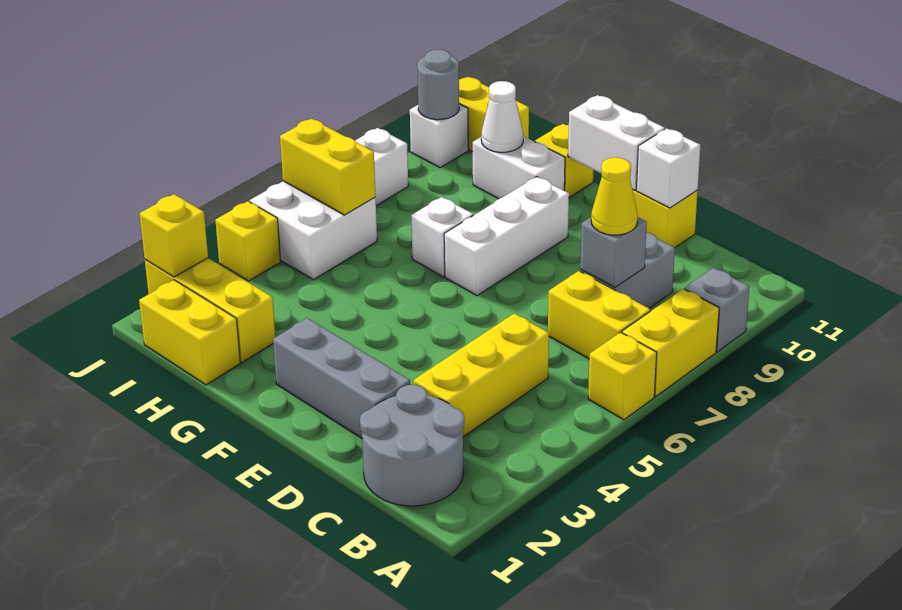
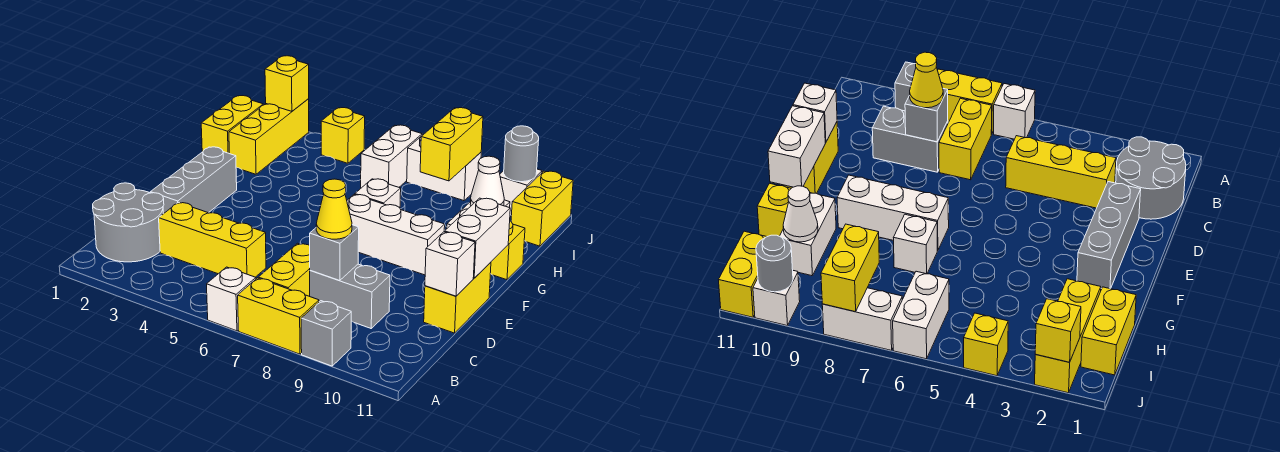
yellow 1x1 brick [588,332,657,420] -> white 1x1 brick [207,267,256,331]
white 2x2 brick [250,181,377,280] -> white 1x2 brick [361,125,422,188]
yellow 1x2 brick [280,119,376,215] -> yellow 1x2 brick moved to [420,108,483,181]

